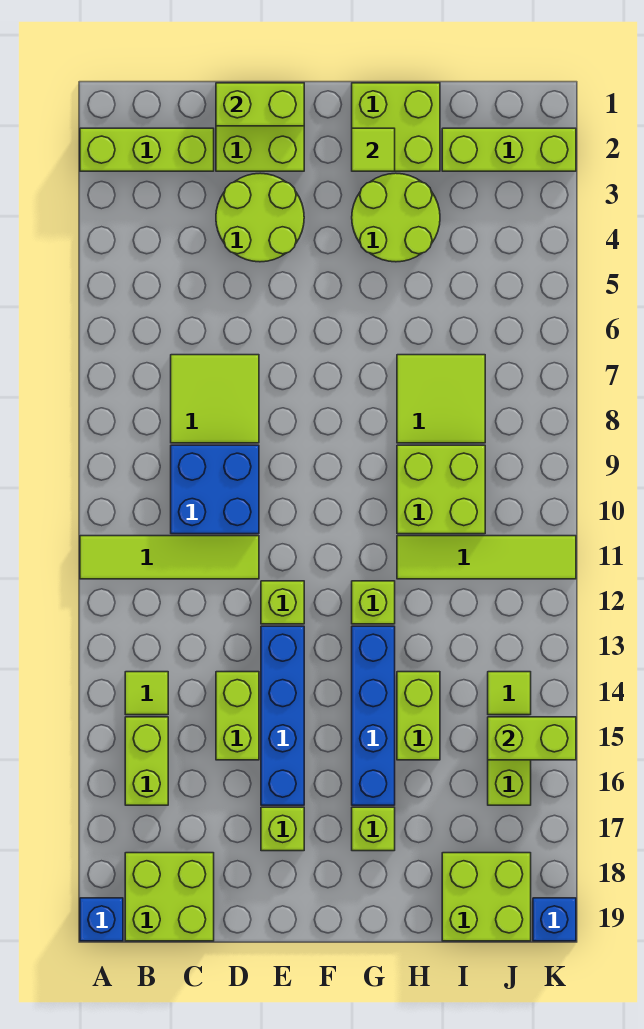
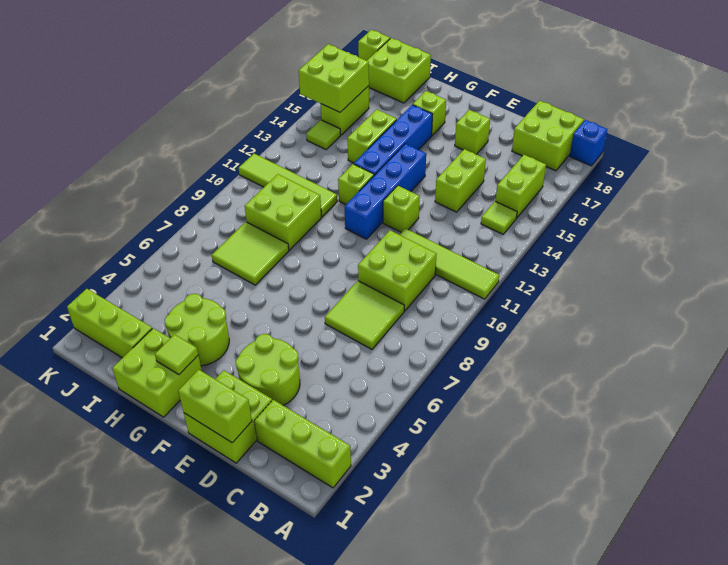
blue 2x2 brick [171,445,259,534] -> lime 2x2 brick [358,230,437,311]
blue 1x4 brick [261,626,304,805] -> blue 1x4 brick moved to [344,144,426,239]
lime 1x2 brick [488,717,576,760] -> lime 2x2 brick [299,44,369,112]
blue 1x1 brick [533,898,576,941] -> lime 1x1 brick [358,30,390,61]

